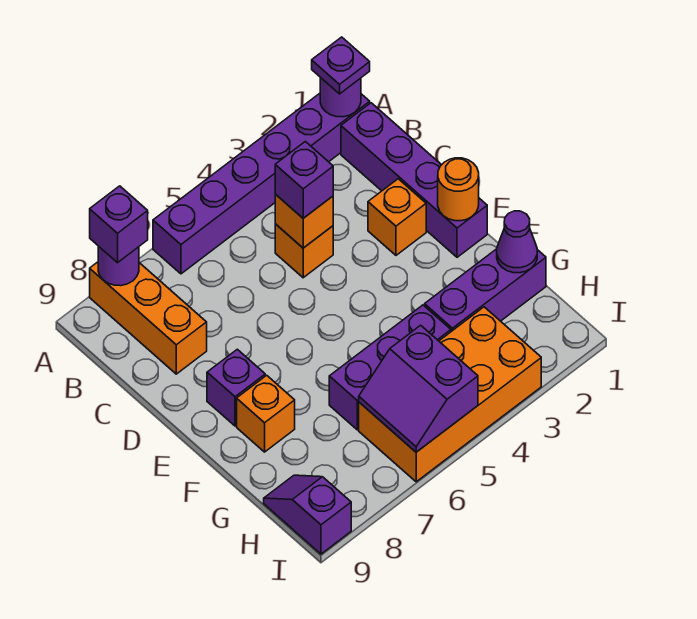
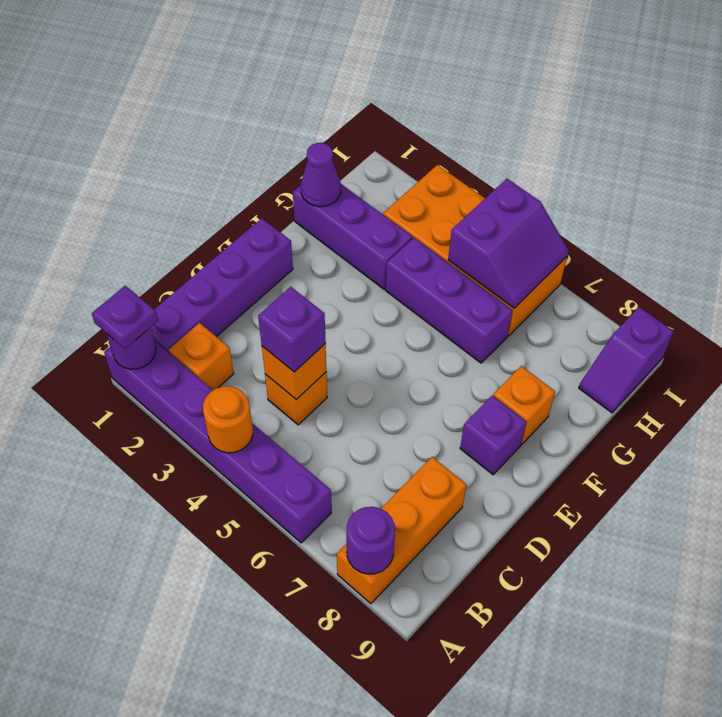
purple 1x1 brick [90,186,148,263] -> none
orange 1x1 brick [368,179,426,255] -> orange 1x1 brick moved to [169,323,234,390]
orange 1x1 round brick [438,158,479,221] -> orange 1x1 round brick moved to [203,386,253,453]

